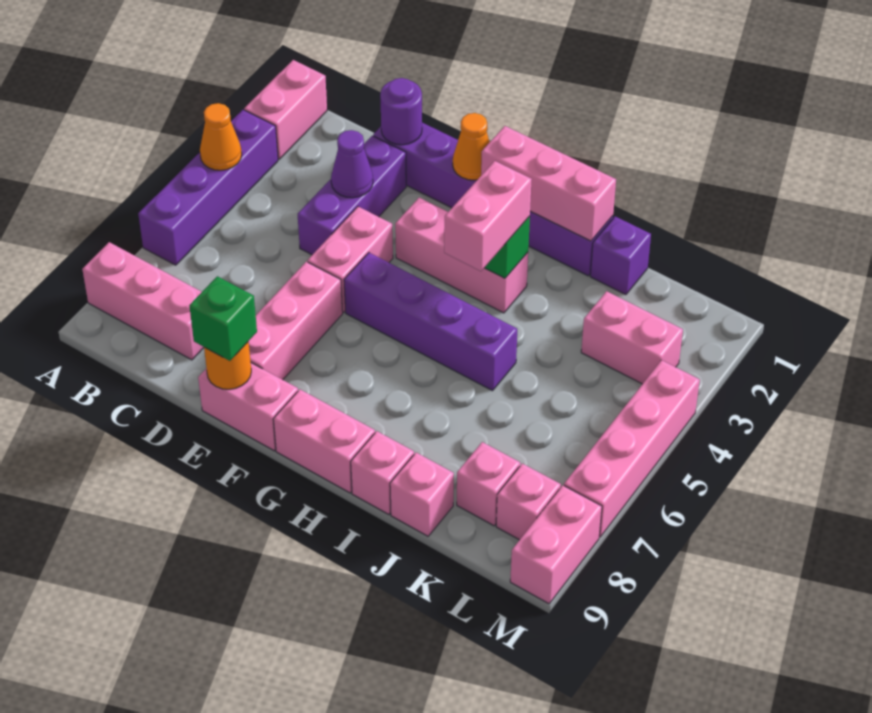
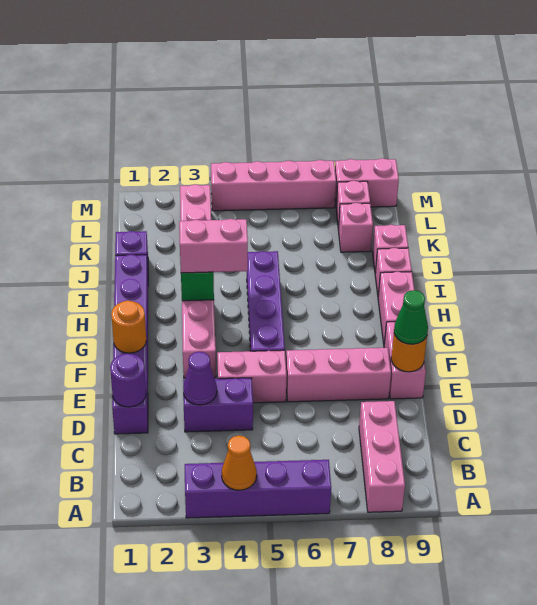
pink 1x2 brick [244,60,327,159] -> none
purple 1x3 brick [298,136,406,255] -> purple 1x2 brick [183,378,253,432]
green 1x1 brick [189,276,257,361] -> green 1x1 cone [394,290,428,344]
orange 1x1 cone [453,113,490,180] -> orange 1x1 round brick [111,301,146,353]
pink 1x3 brick [481,126,616,241] -> none

